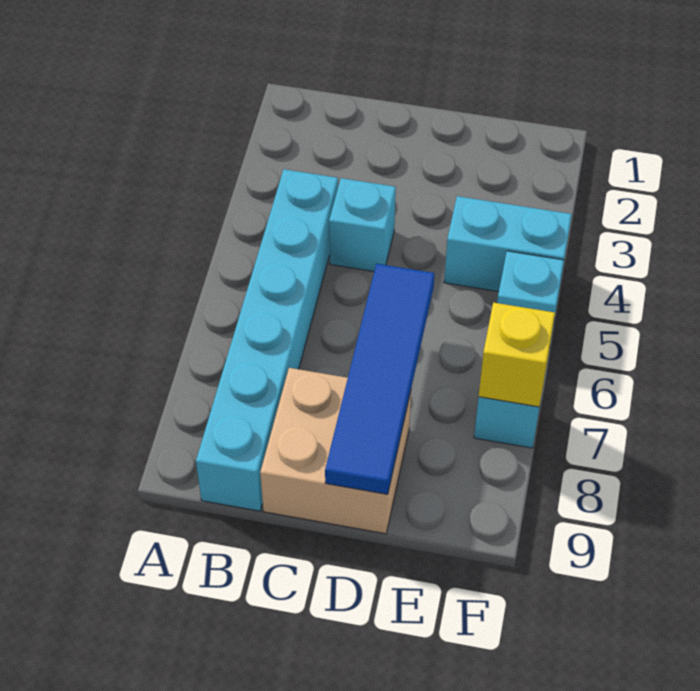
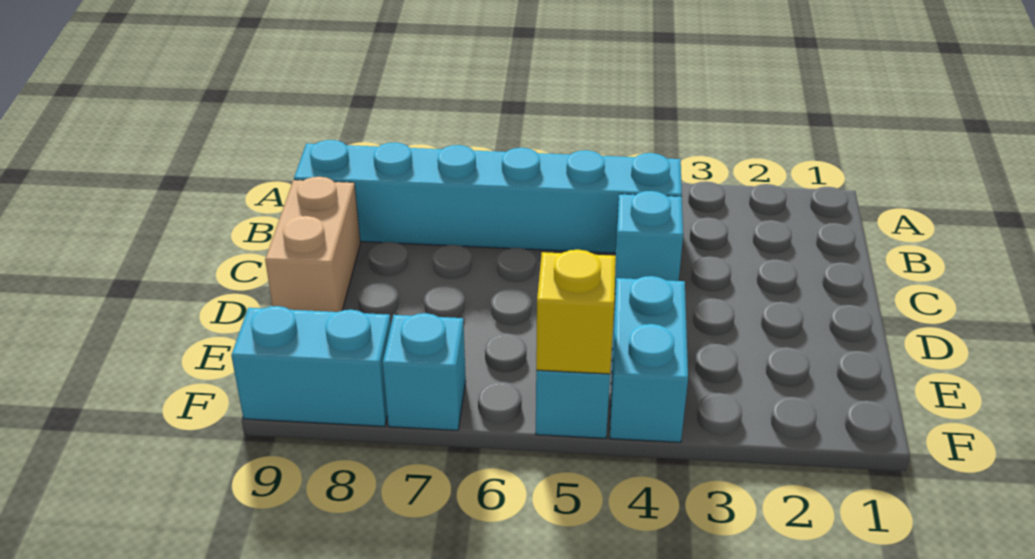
tan 2x2 brick [260,368,411,534] -> tan 1x2 brick [265,177,360,312]
blue 1x4 tile [325,264,434,494] -> none
yellow 1x1 brick [479,303,555,407] -> yellow 1x1 brick moved to [536,250,616,374]
none -> cyan 1x2 brick [231,306,391,426]

